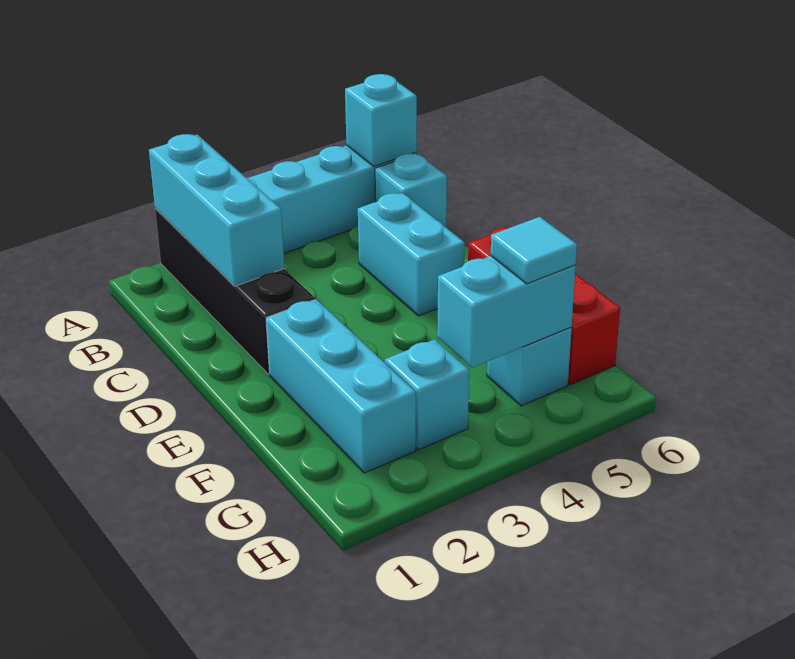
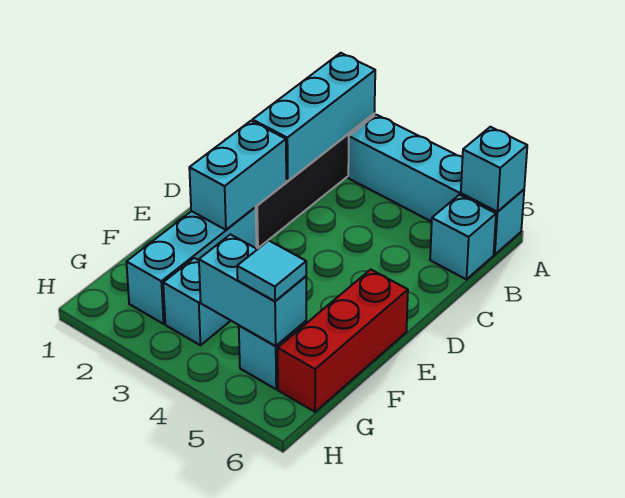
cyan 1x2 brick [358,193,465,316] -> cyan 1x2 brick moved to [189,121,286,230]

